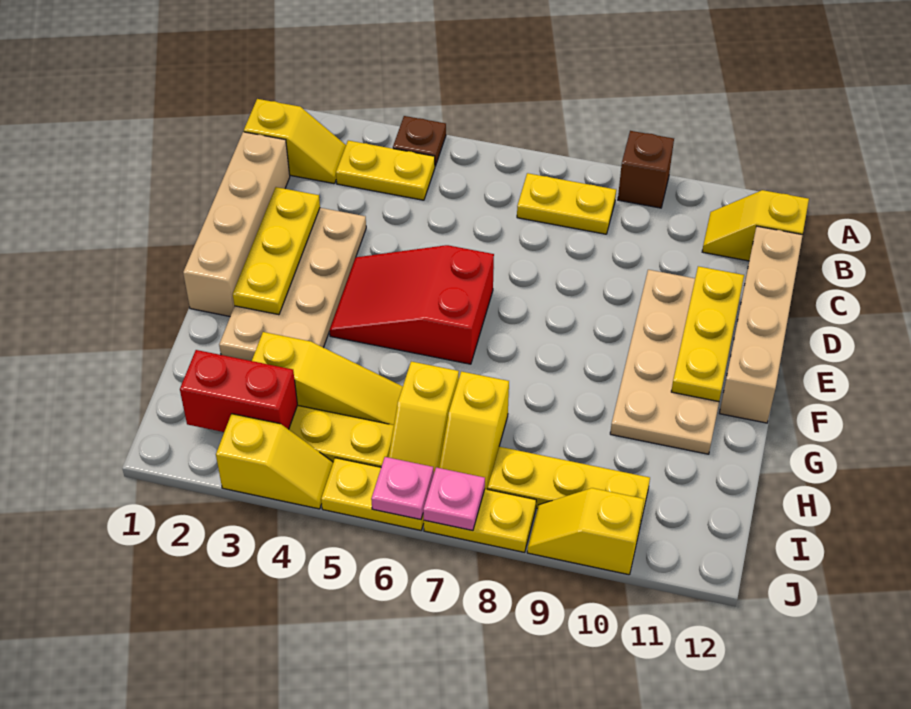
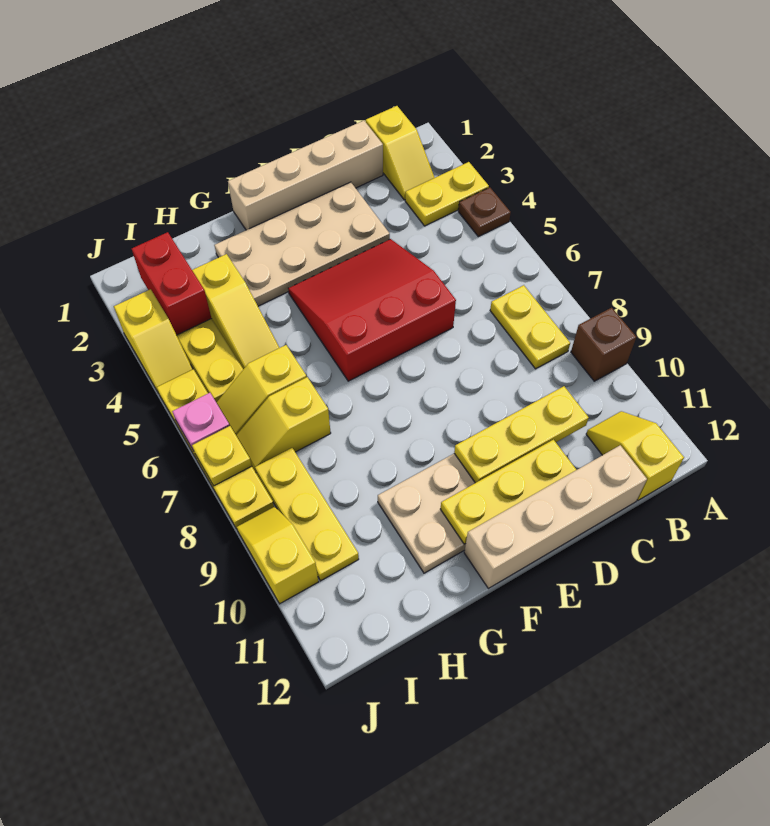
yellow 1x2 plate [336,140,435,200] -> yellow 1x2 plate turned to [405,162,489,226]
yellow 1x3 plate [233,187,320,315] -> yellow 1x3 plate moved to [454,386,589,483]
red 2x3 slope [329,245,494,364] -> red 3x3 slope [288,239,456,381]
pink 1x1 plate [423,467,485,531] -> yellow 1x1 plate [192,426,252,486]

